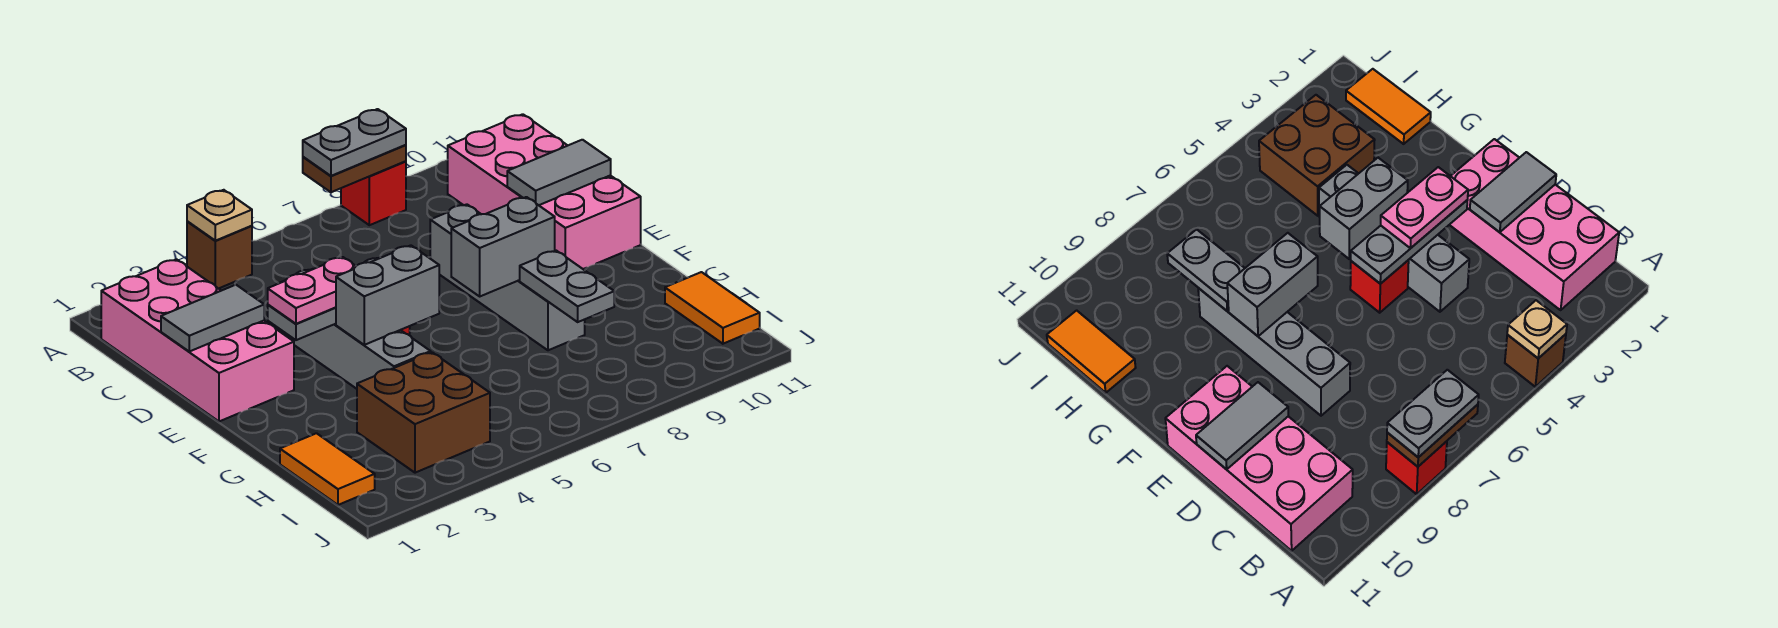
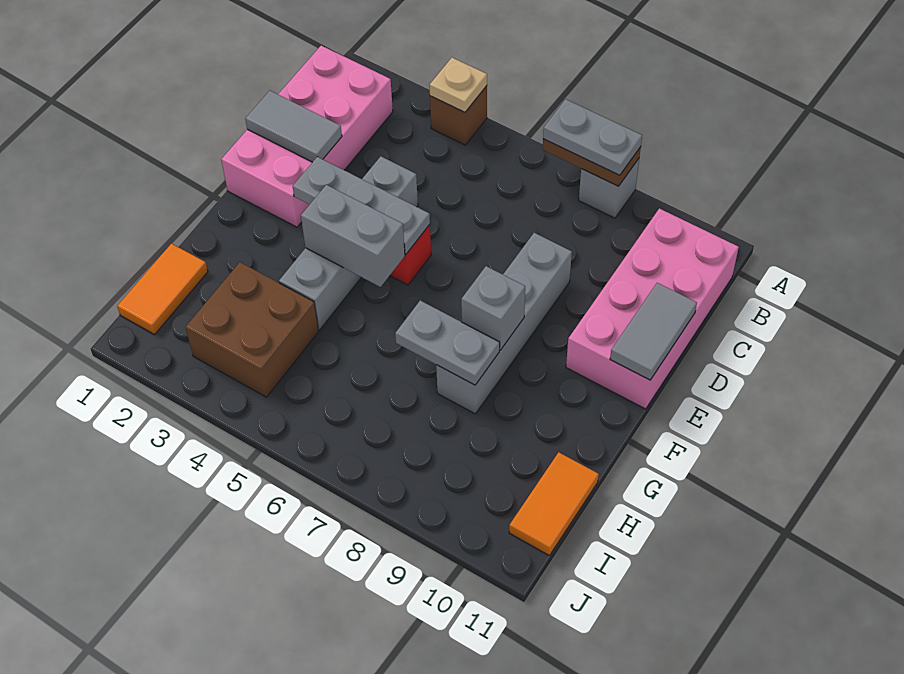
red 1x1 brick [341,161,406,225] -> grey 1x1 brick [579,159,639,218]
grey 1x2 tile [507,140,611,205] -> grey 1x2 tile turned to [610,283,697,380]
pink 1x2 plate [268,257,356,324] -> none
grey 1x2 brick [451,197,555,296] -> grey 1x1 brick [461,266,525,350]
grey 1x2 plate [520,251,614,322] -> grey 1x2 plate turned to [395,301,500,385]

